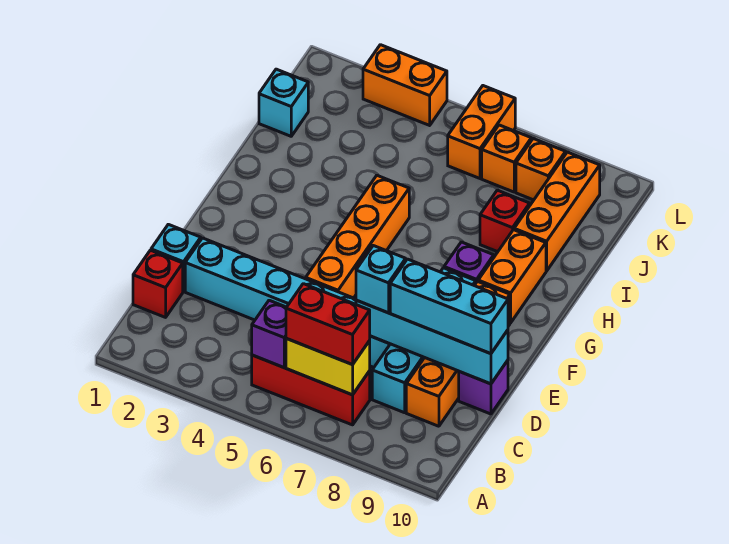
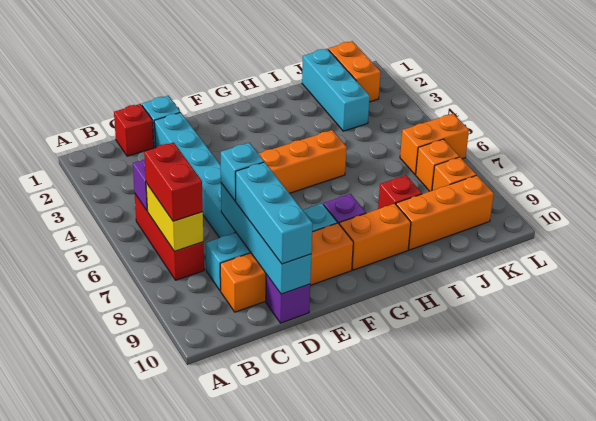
cyan 1x1 brick [259,69,308,136] -> cyan 1x3 brick [302,49,370,131]
orange 1x2 brick [363,45,447,125] -> orange 1x2 brick moved to [328,41,381,102]

